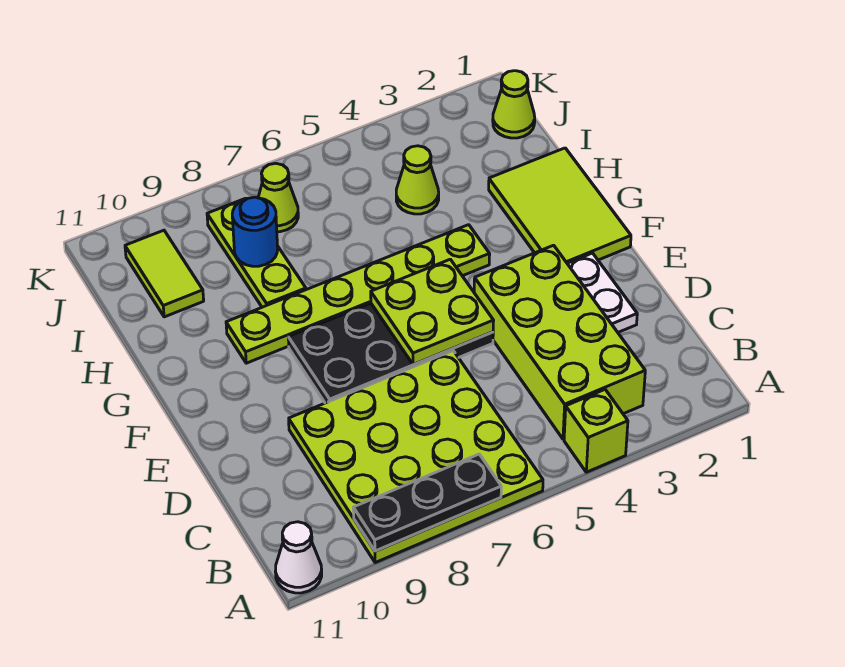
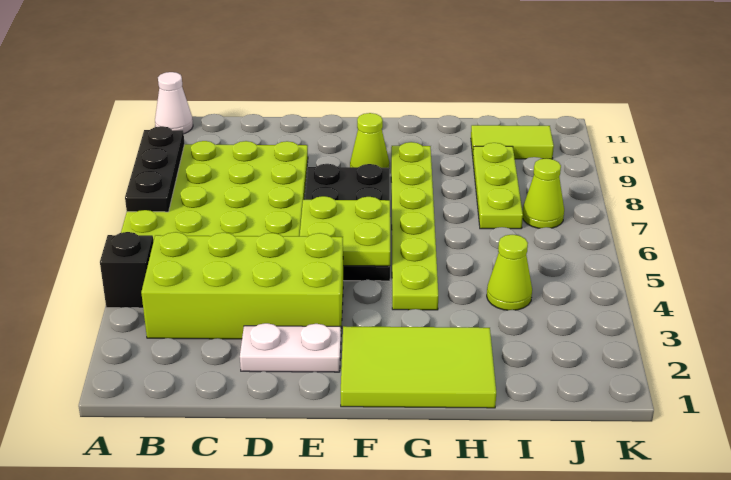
lime 1x1 brick [564,390,628,472] -> black 1x1 brick [100,232,153,308]
lime 1x3 plate [207,198,306,307] -> lime 1x3 plate turned to [473,143,523,229]
blue 1x1 round brick [232,197,278,266] -> none
lime 1x1 cone [493,71,535,138] -> lime 1x1 cone moved to [350,113,390,168]

